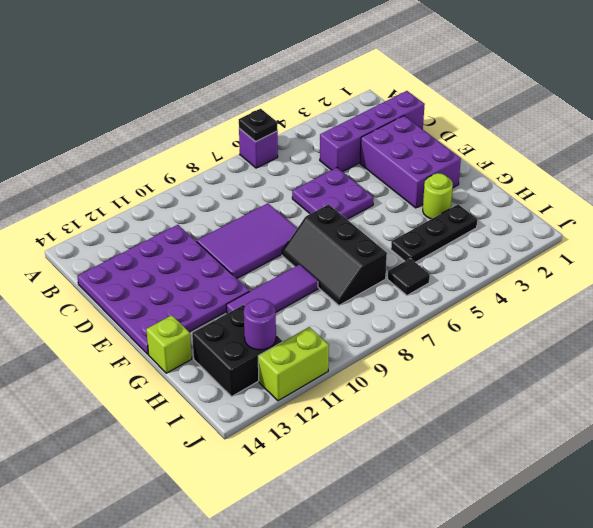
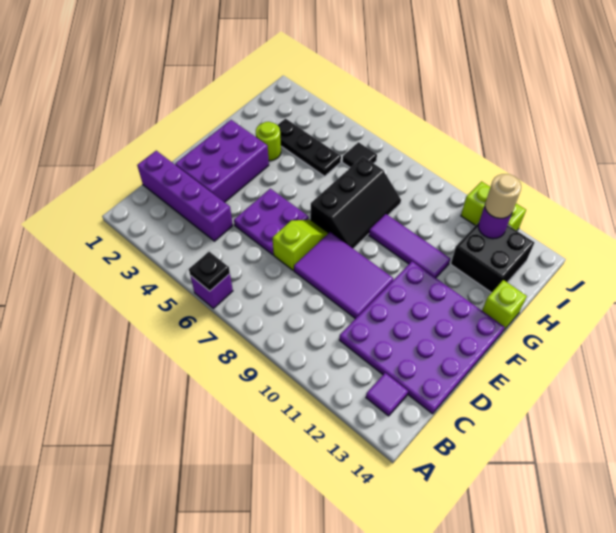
none -> purple 1x1 tile [366,373,408,416]
none -> lime 1x2 slope [273,220,328,270]
none -> tan 1x1 round brick [485,174,521,218]

